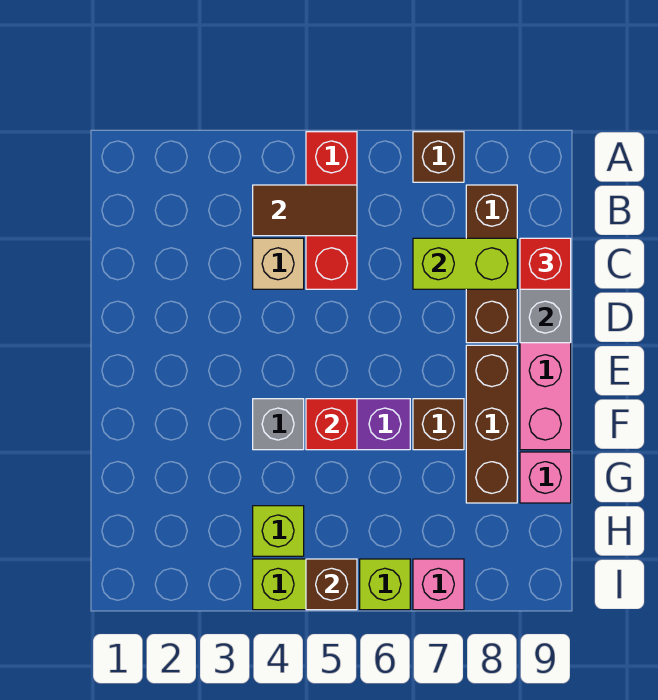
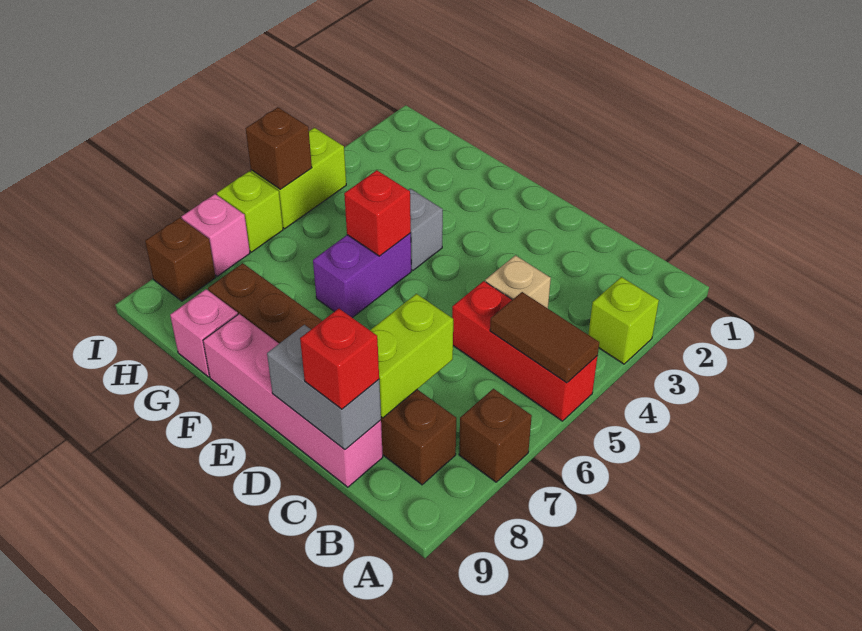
brown 1x2 tile [253,185,357,236] -> brown 1x2 tile turned to [490,292,599,383]
brown 1x1 brick [413,399,464,450] -> brown 1x1 brick moved to [145,218,216,301]
lime 1x1 brick [253,506,304,556] -> lime 1x1 brick moved to [588,277,659,364]

